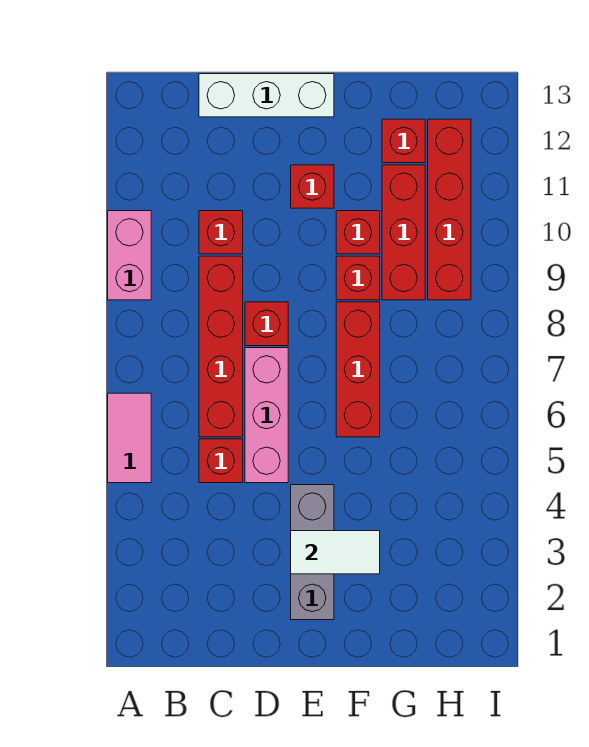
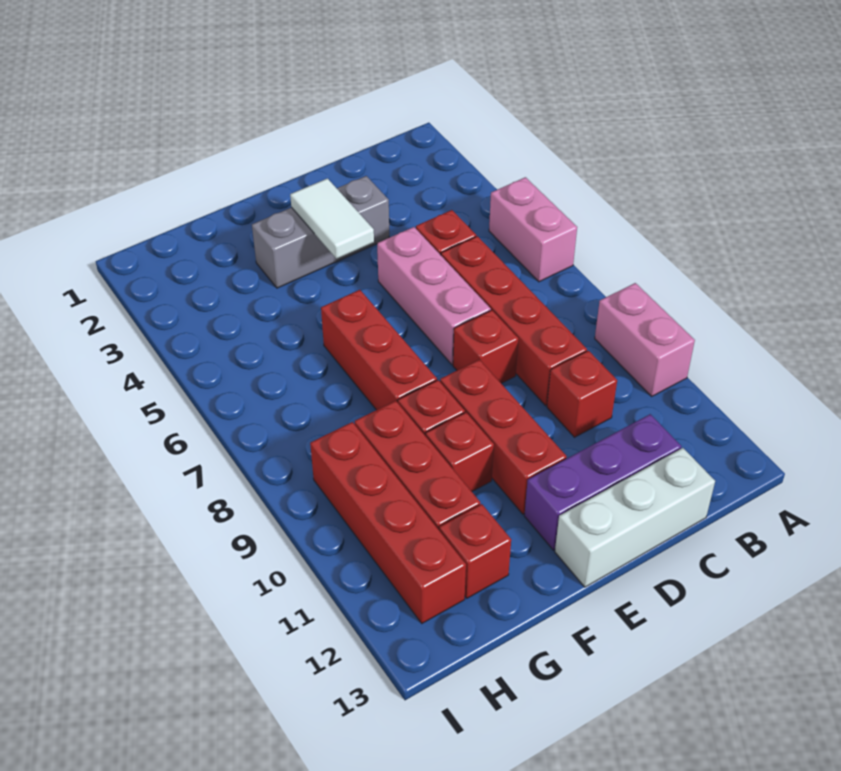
pink 1x2 tile [108,393,151,483] -> pink 1x2 brick [489,177,577,282]
none -> purple 1x3 brick [524,414,681,550]
grey 1x3 brick [291,485,334,620] -> grey 1x3 brick turned to [252,176,389,288]
white 1x2 tile [291,531,380,574] -> white 1x2 tile turned to [290,178,374,259]
red 1x1 brick [291,165,334,208] -> red 1x3 brick [440,360,567,514]

